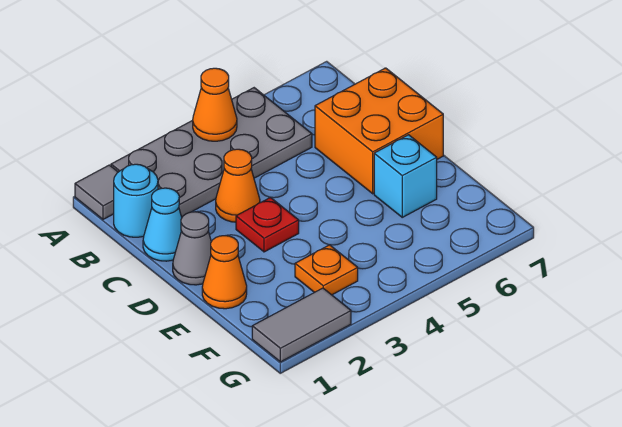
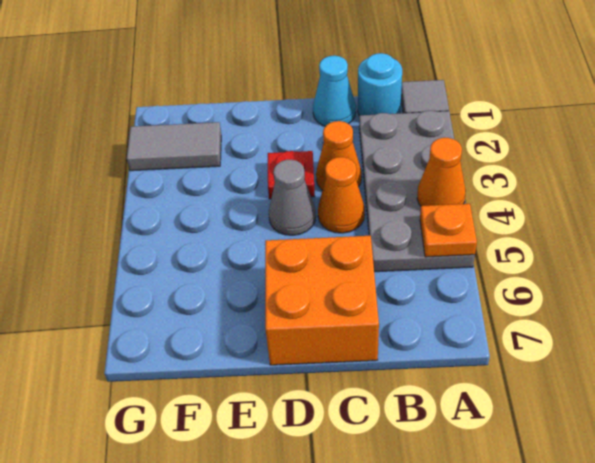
grey 1x1 cone [173,212,211,285] -> grey 1x1 cone moved to [269,160,316,235]
orange 1x1 cone [202,236,247,309] -> orange 1x1 cone moved to [318,157,365,233]
cyan 1x1 brick [374,135,437,217] -> none
orange 1x1 plate [295,245,358,295] -> orange 1x1 plate moved to [420,204,477,257]
grey 1x2 tile [252,288,351,362] -> grey 1x2 tile turned to [127,122,221,171]

